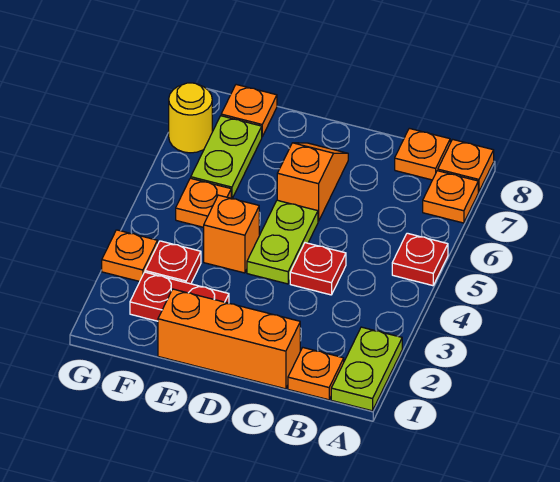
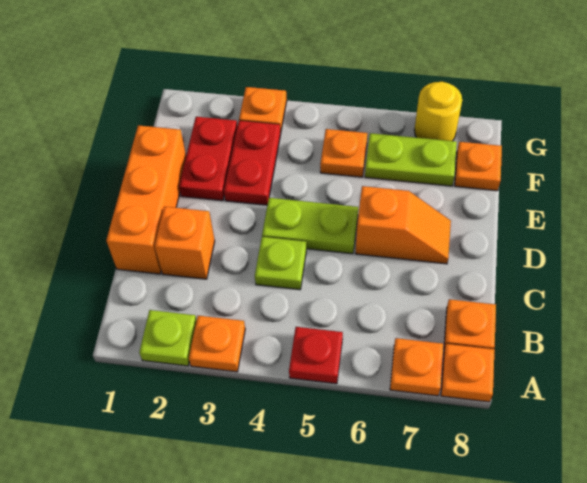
lime 1x2 plate [331,327,402,411] -> lime 1x1 plate [139,310,197,366]
orange 1x1 plate [288,348,344,400] -> orange 1x1 plate moved to [189,316,245,372]
red 1x1 plate [290,243,346,295] -> lime 1x1 plate [255,237,306,290]
orange 1x1 brick [204,195,259,273] -> orange 1x1 brick moved to [155,207,215,279]
red 1x1 plate [145,241,201,284] -> red 1x2 plate [224,121,280,205]

